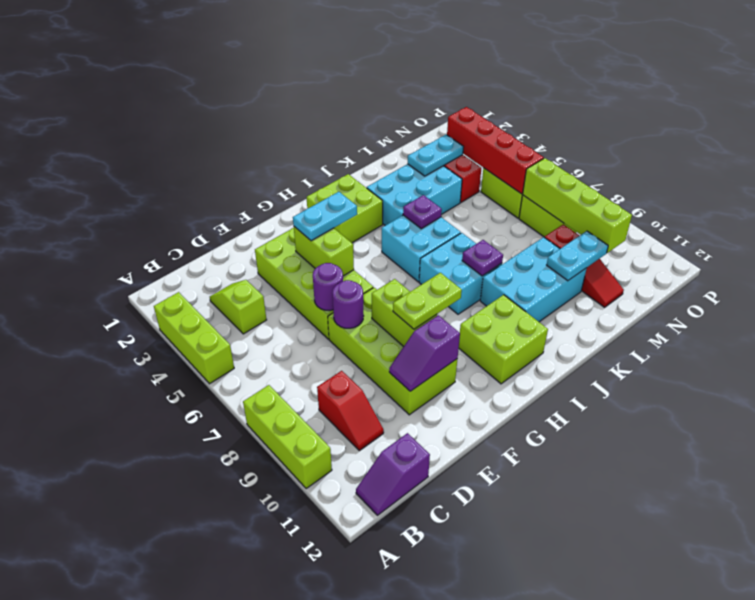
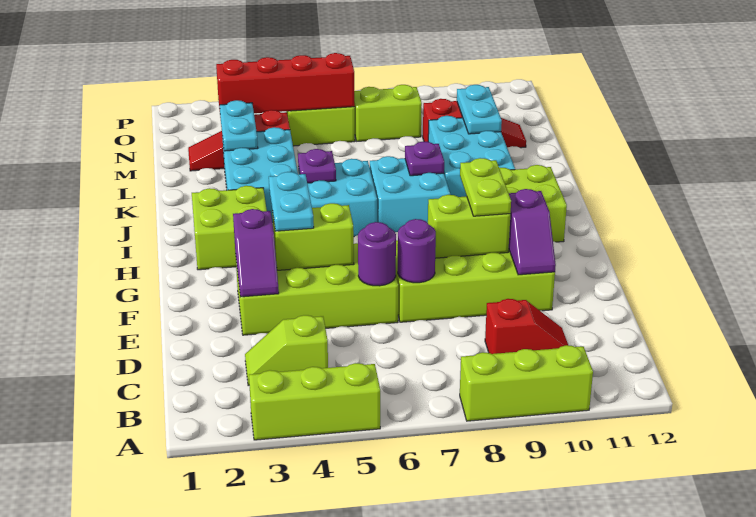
purple 1x2 slope [356,433,430,515] -> purple 1x2 slope moved to [233,209,279,297]
lime 1x4 brick [522,158,632,253] -> none

